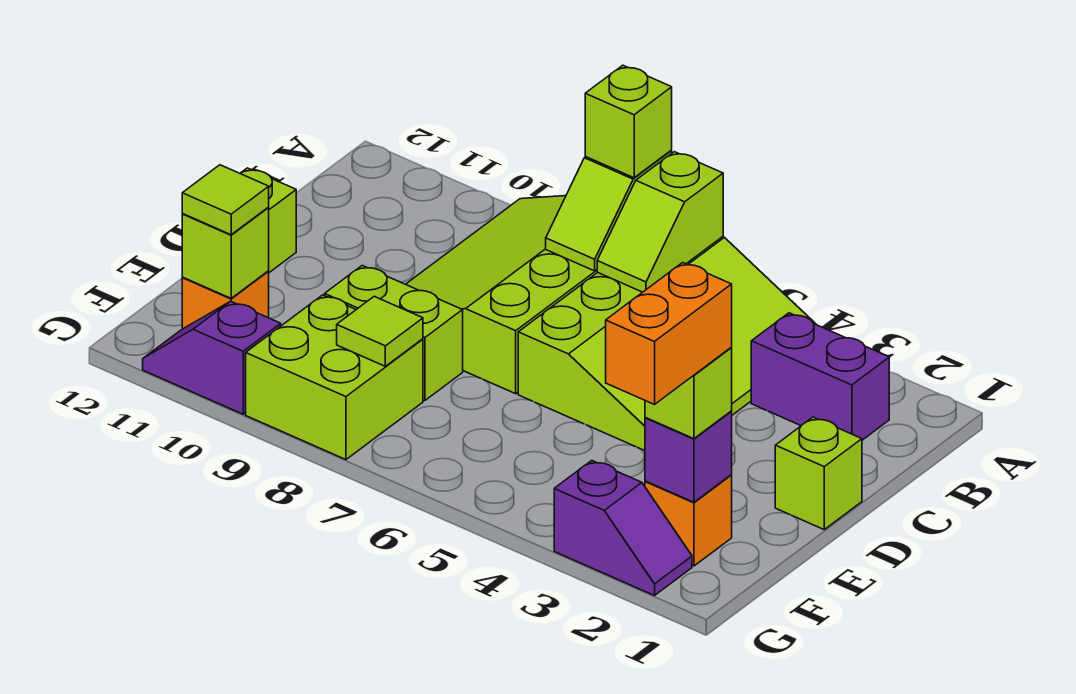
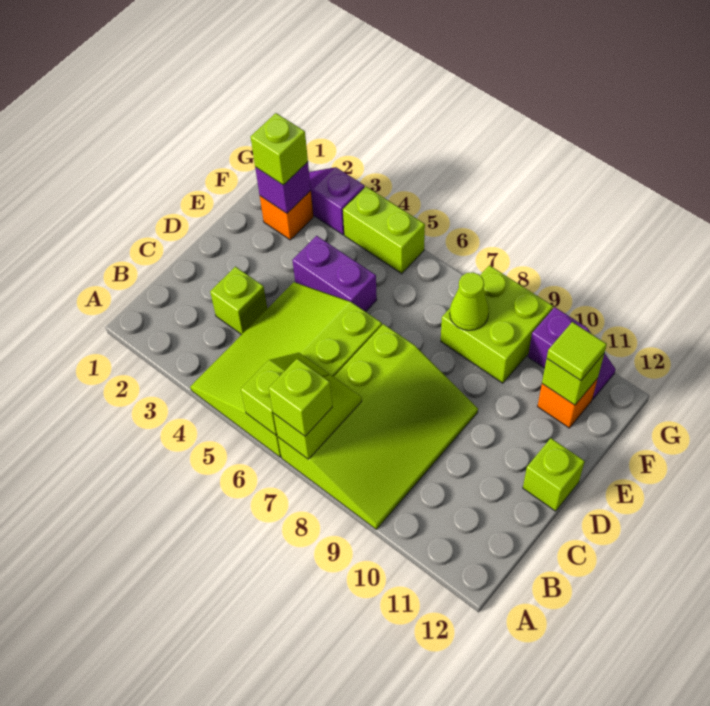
purple 1x2 brick [751,313,889,440] -> purple 1x2 brick moved to [292,236,377,312]
lime 1x1 brick [775,417,862,529] -> lime 1x1 brick moved to [210,267,267,335]
lime 1x2 brick [325,266,463,401] -> lime 1x2 brick moved to [343,187,425,274]
orange 1x2 brick [606,263,732,404] -> none
lime 1x1 tile [337,296,423,366] -> lime 1x1 cone [450,272,489,331]

